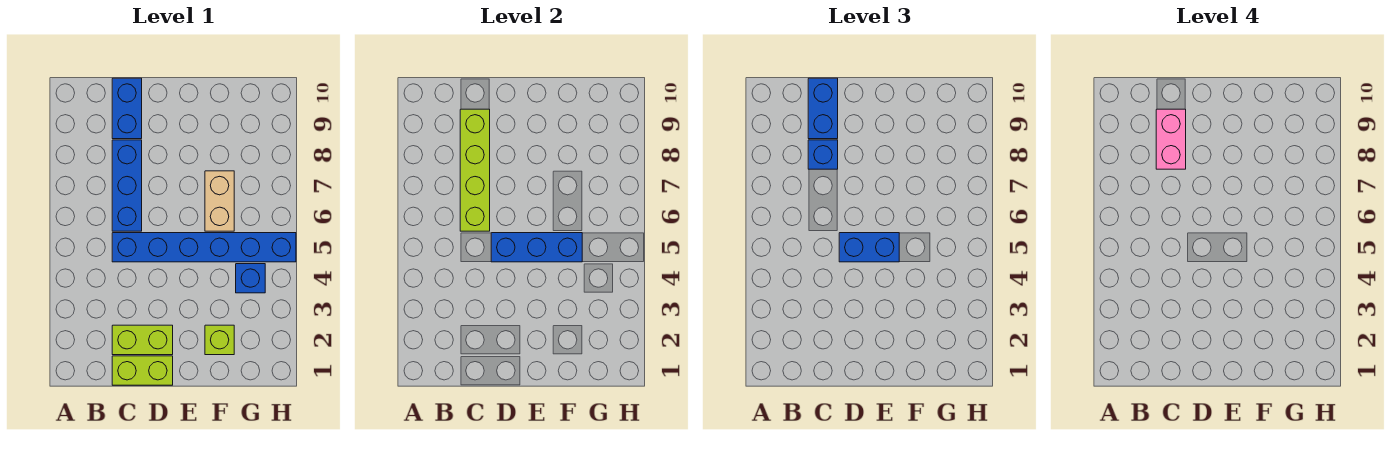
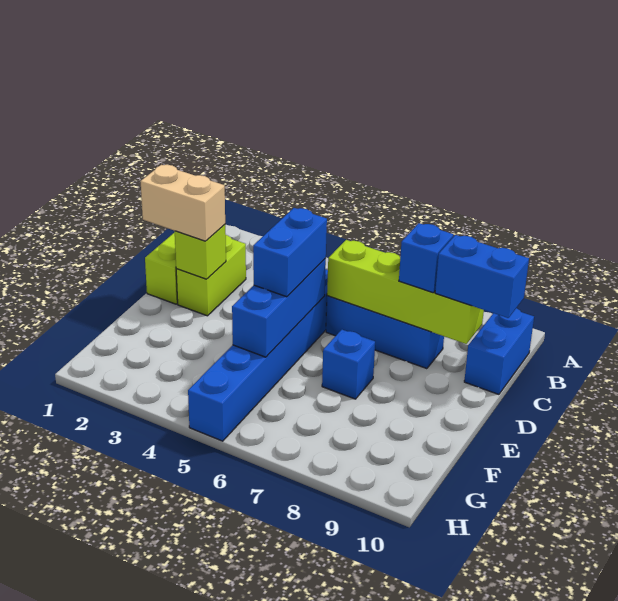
pink 1x2 brick [1156,109,1186,169] -> none
blue 1x2 brick [112,78,142,139] -> blue 1x2 brick turned to [464,308,534,394]
lime 1x1 brick [205,325,234,355] -> lime 1x1 brick moved to [175,225,226,279]
tan 1x2 brick [205,171,234,231] -> tan 1x2 brick moved to [141,165,225,241]
blue 1x1 brick [236,264,265,293] -> blue 1x1 brick moved to [322,330,375,399]

